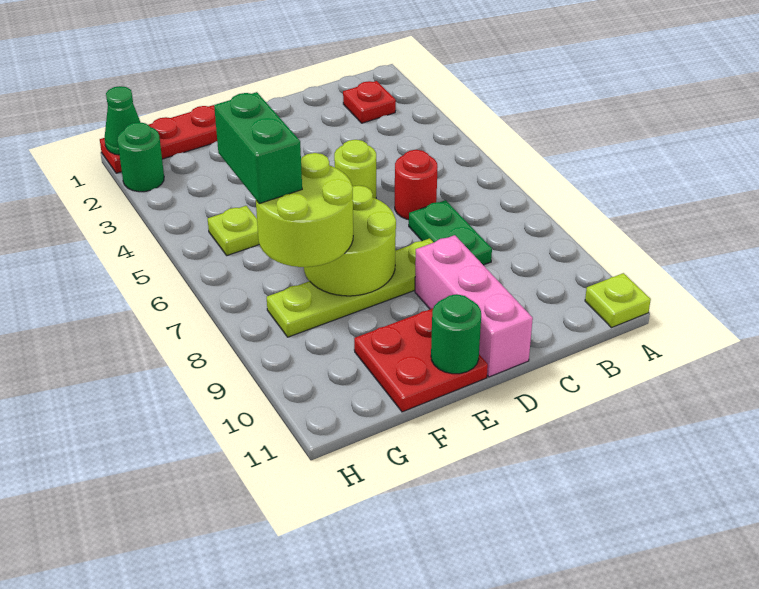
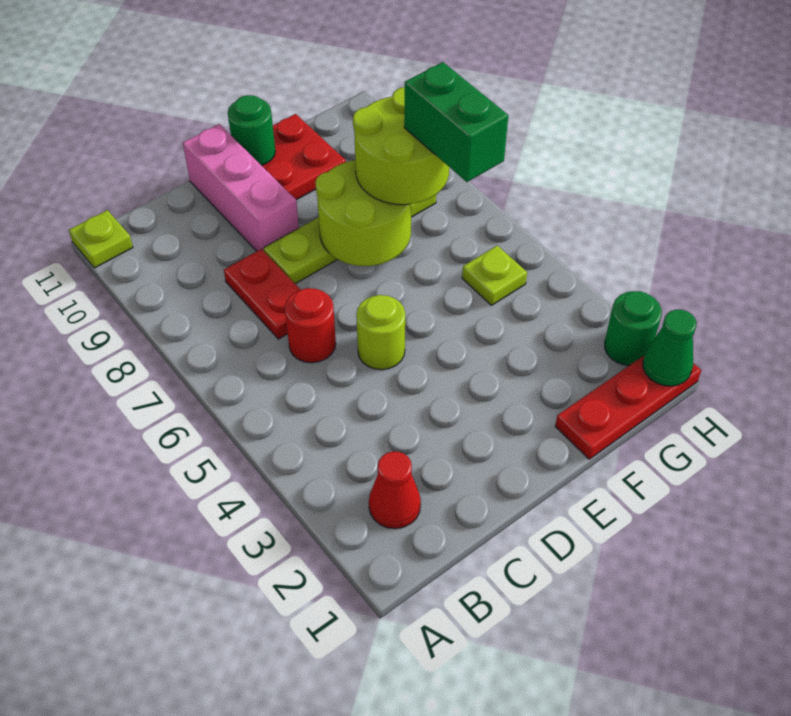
red 1x1 plate [343,81,396,123] -> red 1x1 cone [369,451,421,529]
green 1x2 plate [409,200,492,265] -> red 1x2 plate [224,249,300,339]

